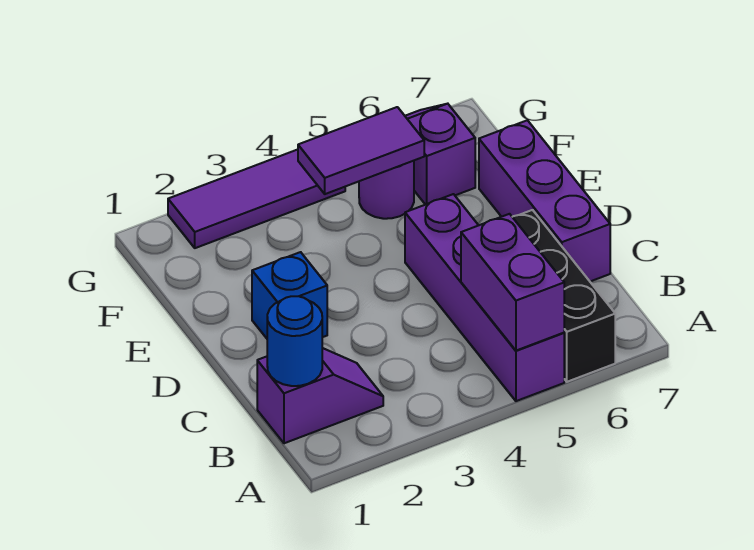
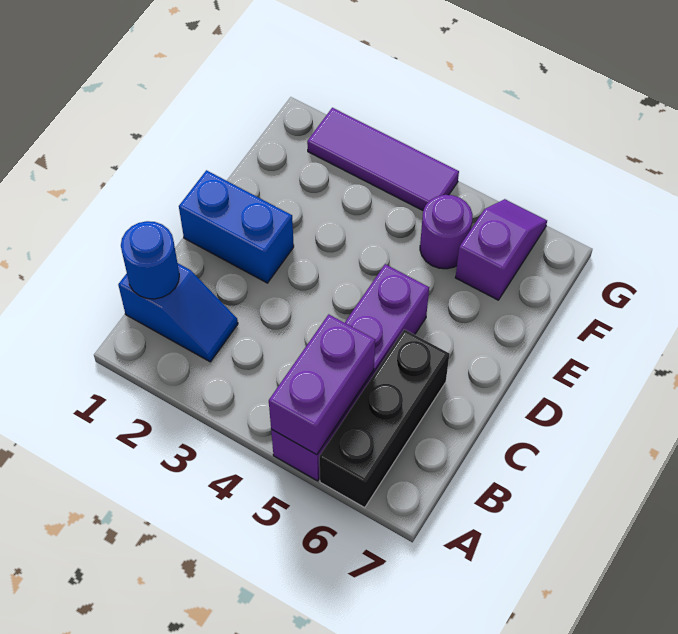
purple 1x2 slope [257,348,383,443] -> blue 1x2 slope [118,264,238,362]
purple 1x3 brick [479,120,610,281] -> none
blue 1x1 brick [252,252,327,338] -> blue 1x2 brick [179,170,294,283]
purple 1x2 tile [298,107,424,194] -> none

